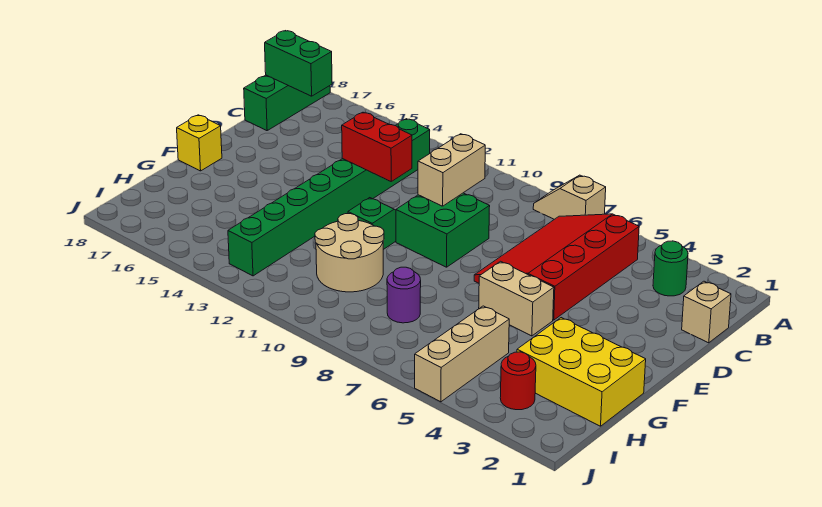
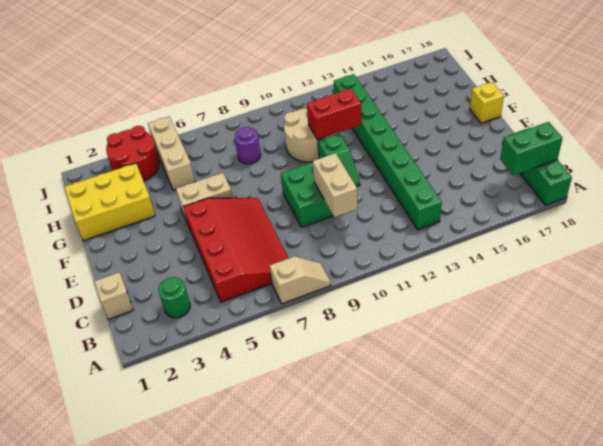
red 1x2 brick [342,112,412,181] -> red 1x2 brick moved to [307,89,362,140]
red 1x1 round brick [500,352,536,410] -> red 2x2 round brick [106,126,159,181]

